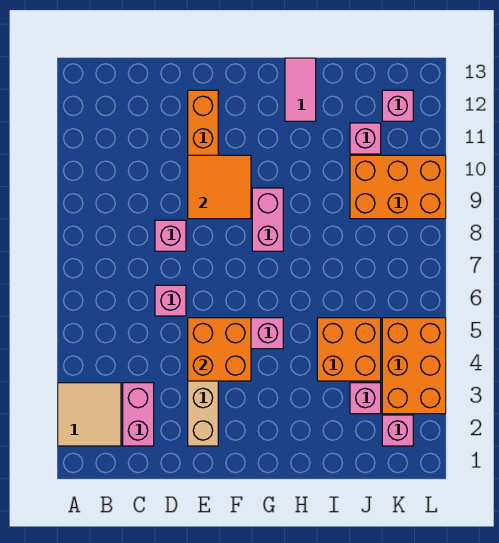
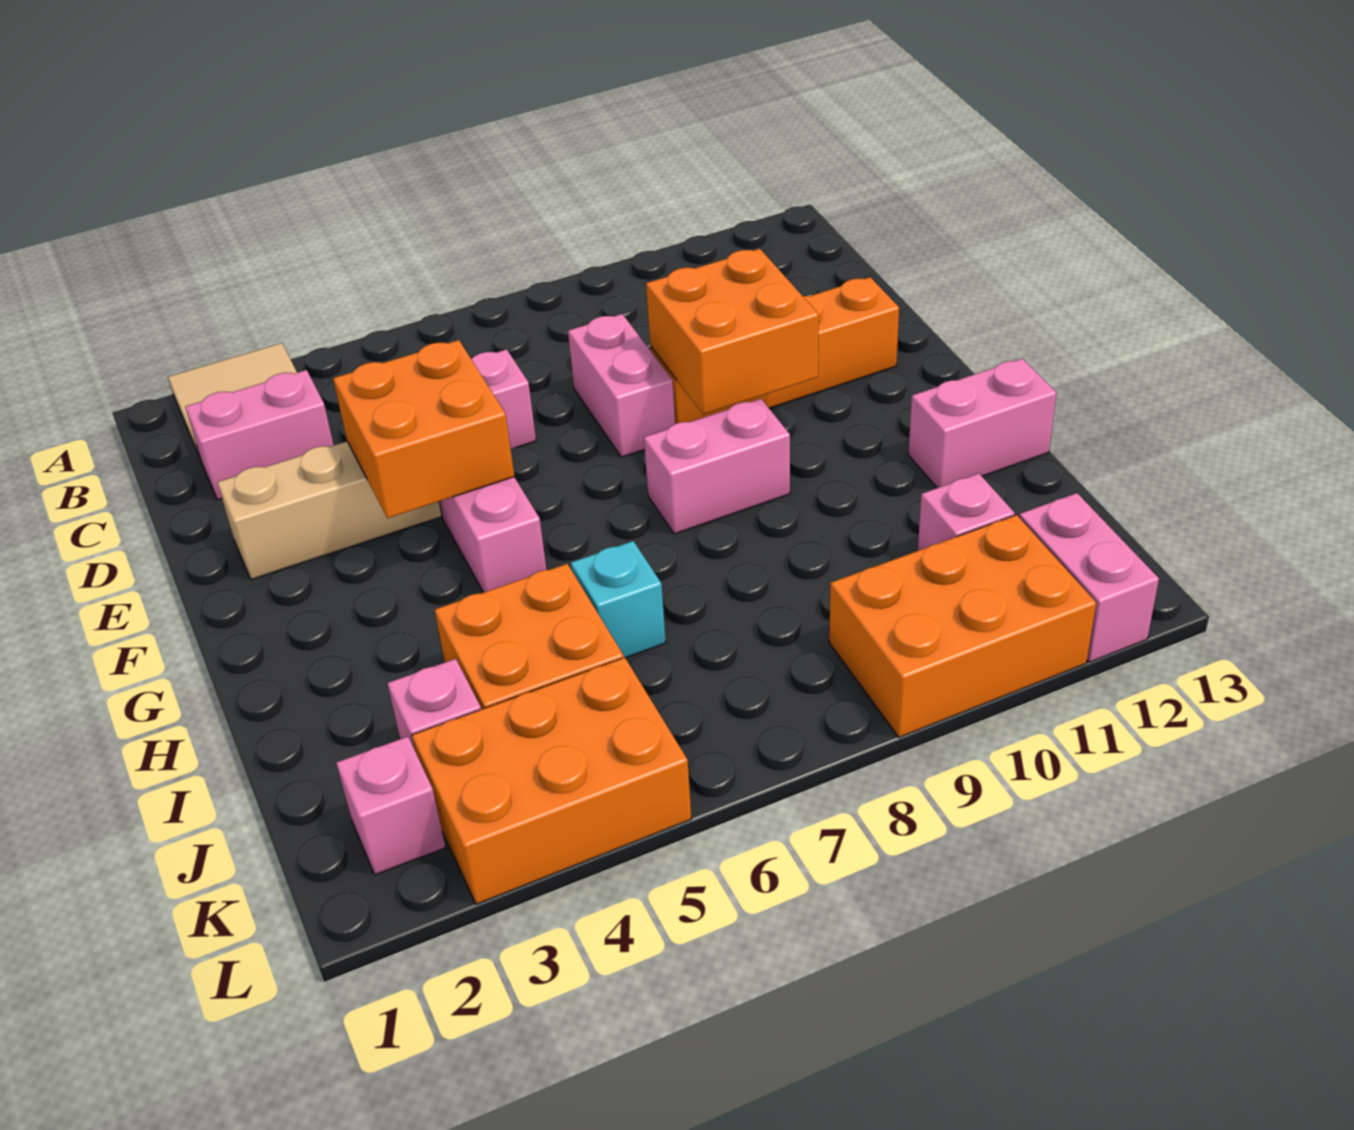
pink 1x1 brick [155,220,186,251] -> pink 1x2 brick [568,314,675,457]
orange 2x2 tile [188,155,251,219] -> orange 2x2 brick [646,249,819,415]
pink 1x2 tile [285,58,316,121] -> pink 1x2 brick [908,359,1056,488]
none -> cyan 1x1 brick [571,541,666,658]
orange 2x3 brick [350,155,446,219] -> orange 2x3 brick turned to [829,515,1096,737]
pink 1x1 brick [382,90,413,121] -> pink 1x2 brick [1019,493,1159,662]

